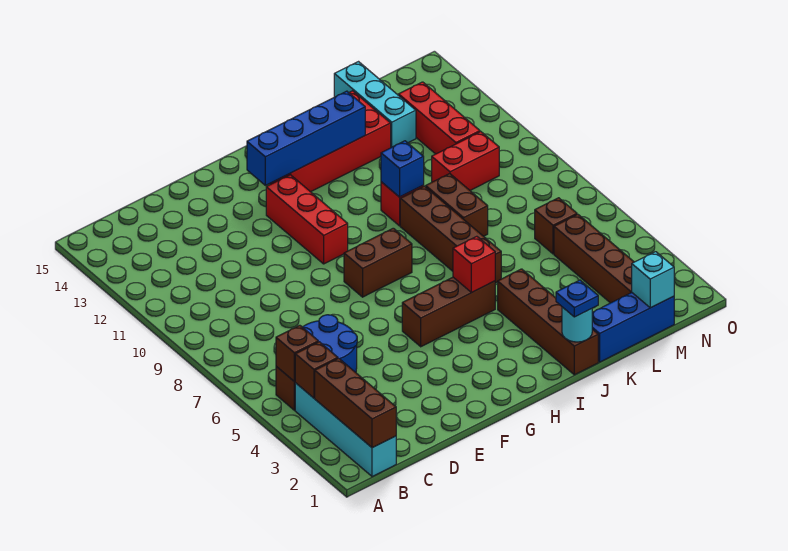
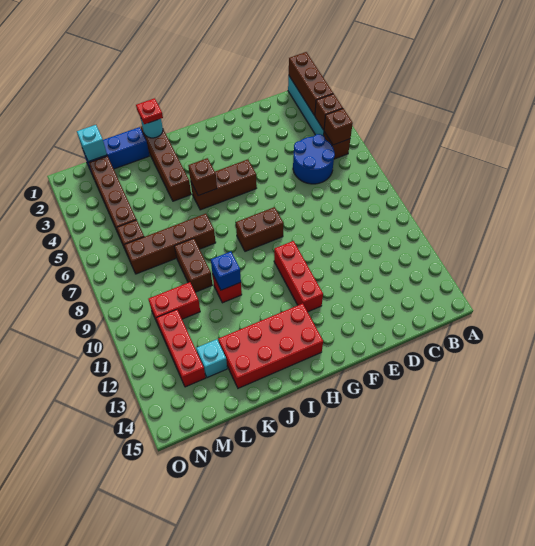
blue 1x4 brick [247,91,365,185] -> none
red 1x1 brick [453,236,495,292] -> brown 1x1 brick [188,158,217,196]
blue 1x1 plate [556,280,598,317] -> red 1x1 plate [136,98,163,124]
brown 1x4 brick [400,186,501,283] -> brown 1x4 brick turned to [124,214,216,274]
cyan 1x3 brick [334,62,416,147] -> cyan 1x1 brick [196,339,227,378]

